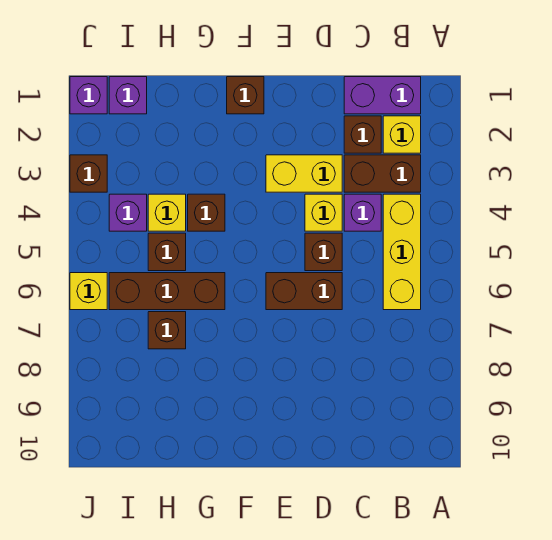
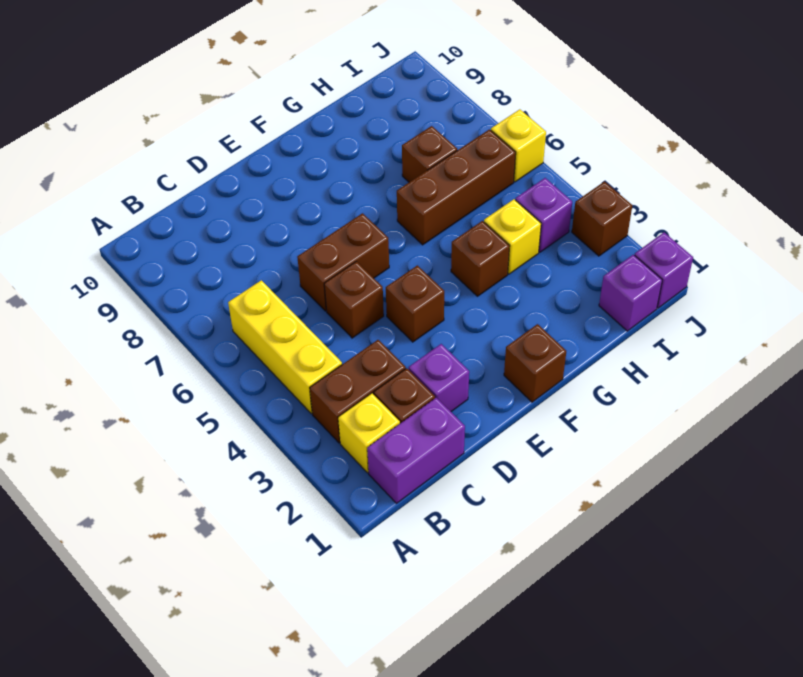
purple 1x1 brick [344,194,381,231] -> purple 1x1 brick moved to [409,344,469,411]
yellow 1x2 brick [266,155,342,192] -> none
yellow 1x1 brick [305,194,342,231] -> none
brown 1x1 brick [148,233,186,271] -> brown 1x1 brick moved to [386,265,444,342]

